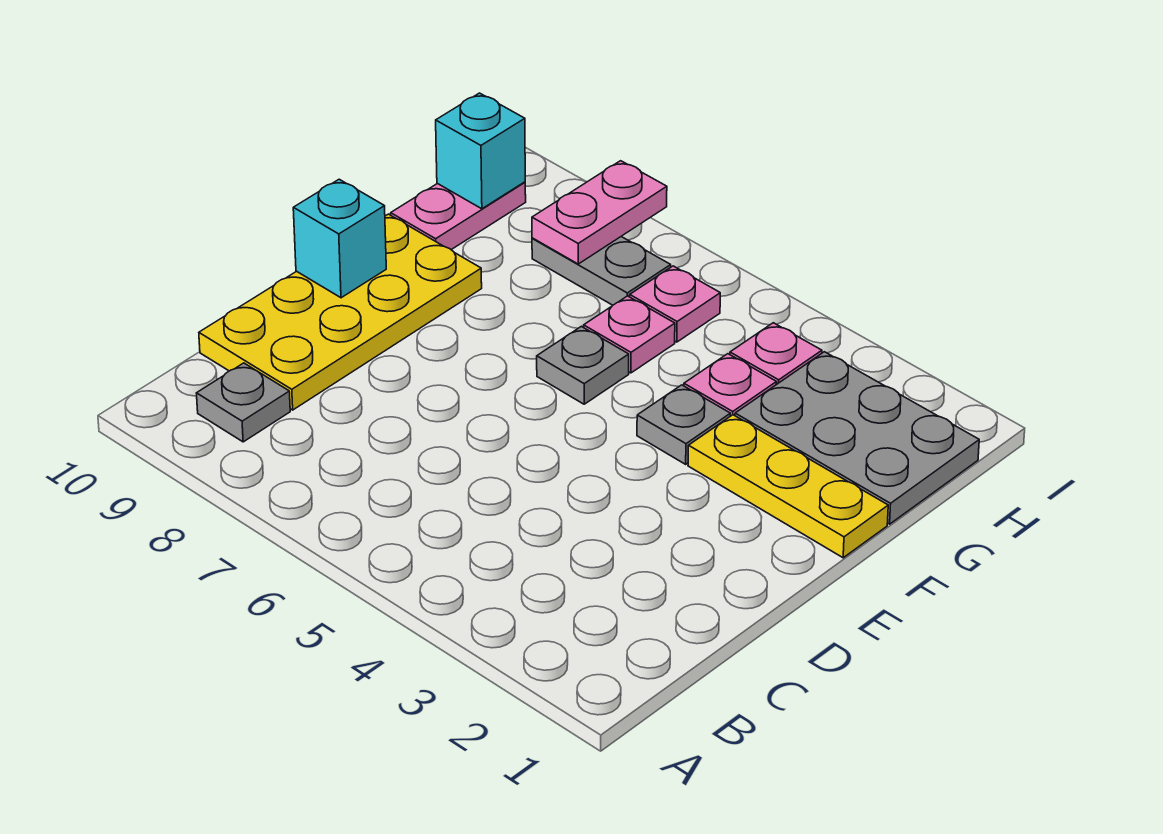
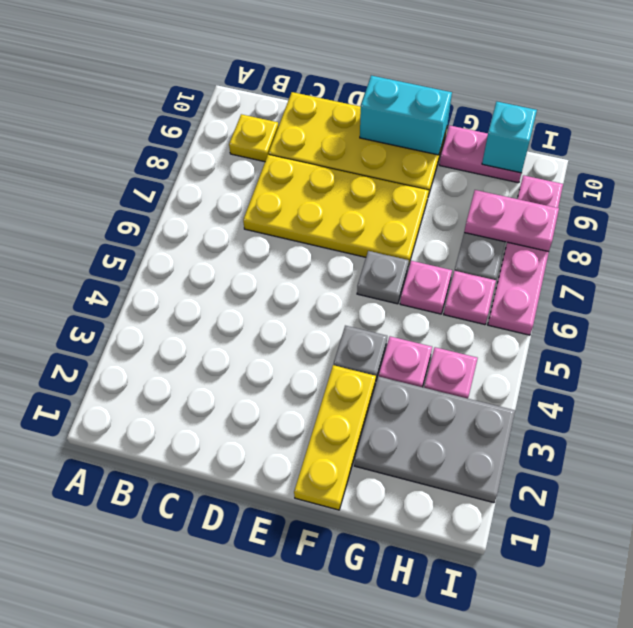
grey 1x1 plate [197,363,290,442] -> yellow 1x1 plate [229,114,278,162]
none -> yellow 2x4 plate [243,155,429,266]
cyan 1x1 brick [293,179,386,298] -> cyan 1x2 brick [360,76,452,155]
grey 2x3 plate [735,352,979,524] -> grey 2x3 plate turned to [354,376,515,503]
none -> pink 1x4 plate [488,175,563,335]

